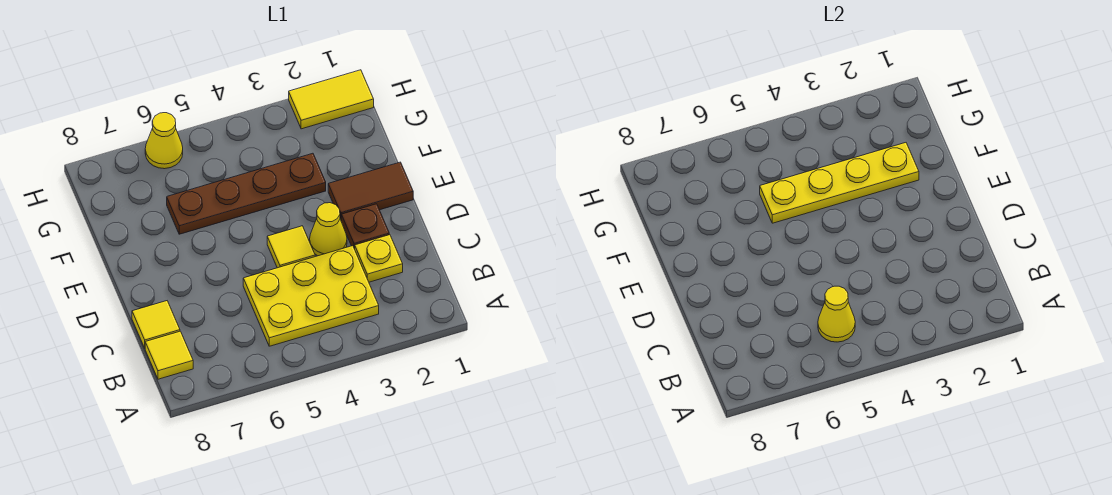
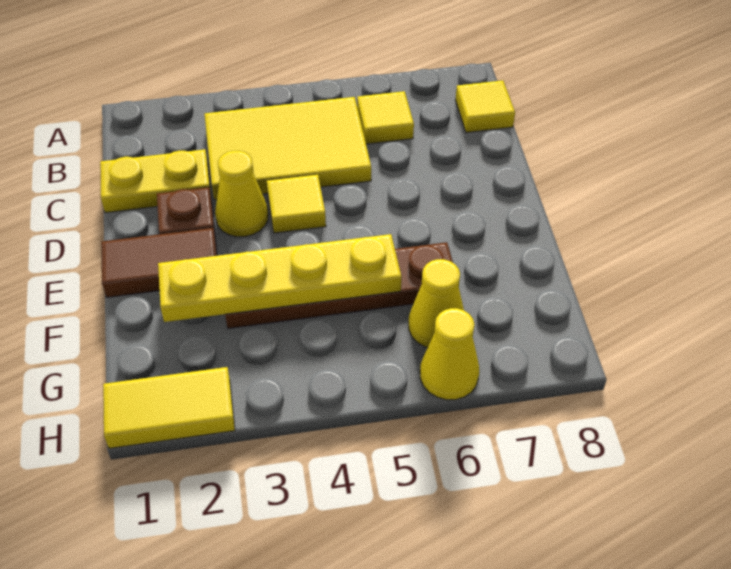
yellow 2x3 plate [243,246,379,346] -> yellow 2x3 tile [204,97,371,200]
yellow 1x1 cone [818,286,855,342] -> yellow 1x1 cone moved to [409,259,464,348]
yellow 1x1 plate [355,235,403,282] -> yellow 1x2 plate [100,149,211,213]
yellow 1x1 tile [132,301,180,348] -> yellow 1x1 tile moved to [357,91,414,144]

